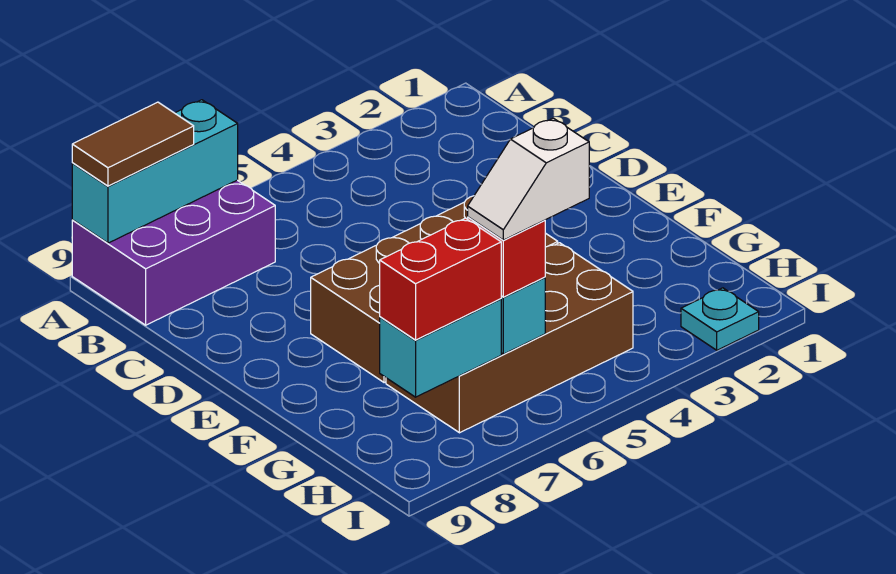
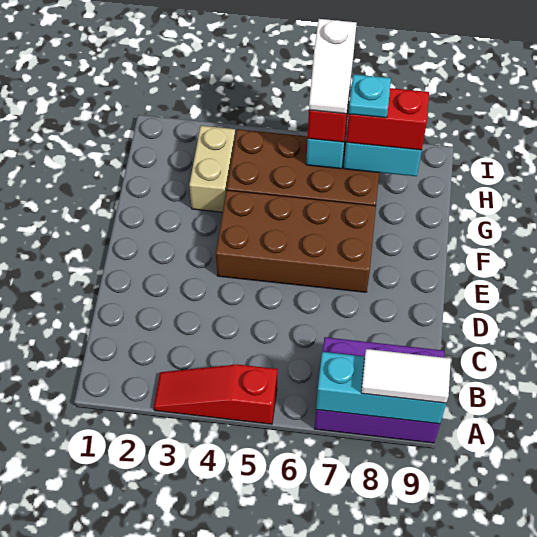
none -> red 1x3 slope [154,364,277,424]
brown 1x2 tile [72,102,194,186] -> white 1x2 tile [361,349,451,403]
none -> tan 1x2 brick [189,126,235,212]
white 1x2 slope [468,118,589,240] -> white 1x2 slope turned to [309,19,356,114]
cyan 1x1 plate [681,288,759,350] -> cyan 1x1 plate moved to [349,74,391,118]

